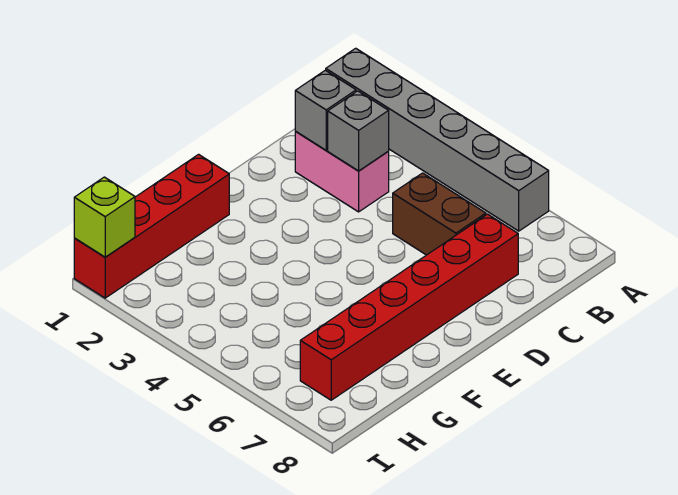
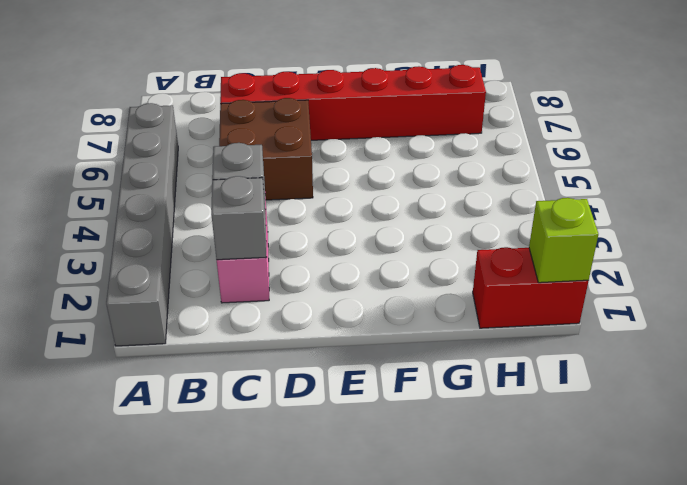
brown 1x2 brick [393,173,486,255] -> brown 2x2 brick [219,98,313,200]
red 1x4 brick [74,154,229,298] -> red 1x2 brick [473,247,588,328]

